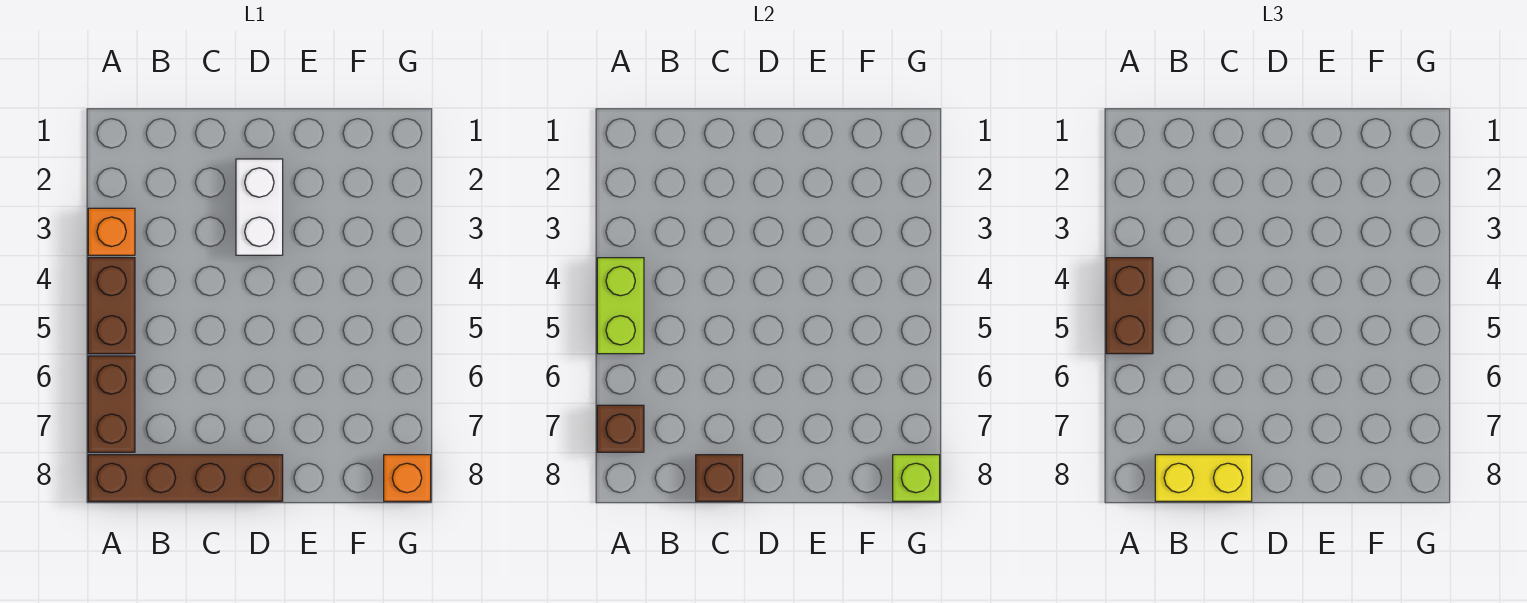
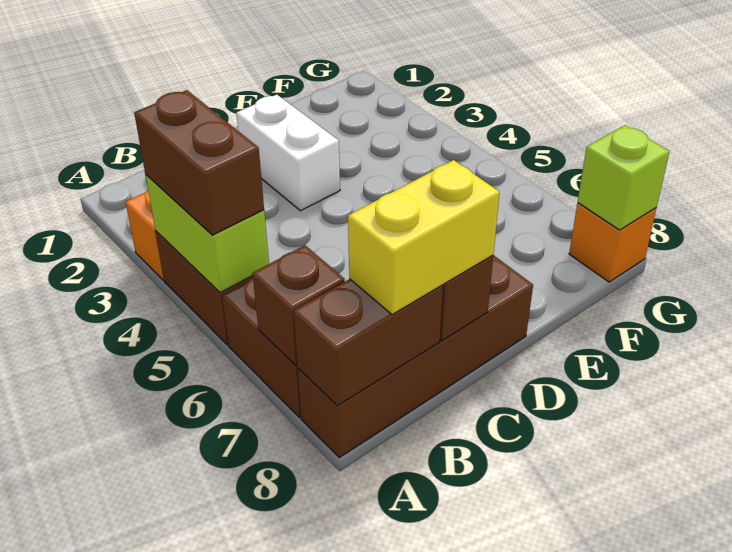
none -> brown 1x2 brick [294,279,443,406]

